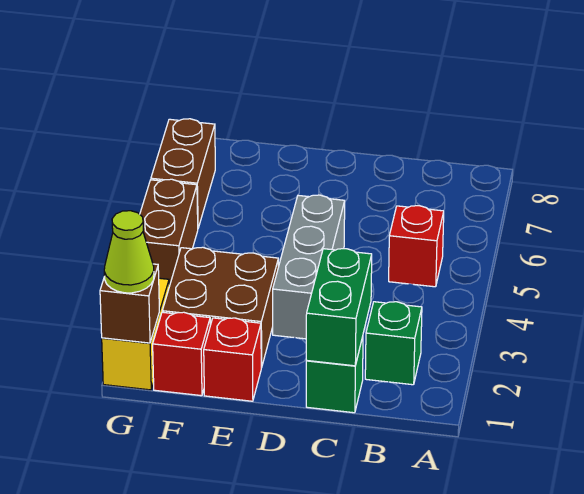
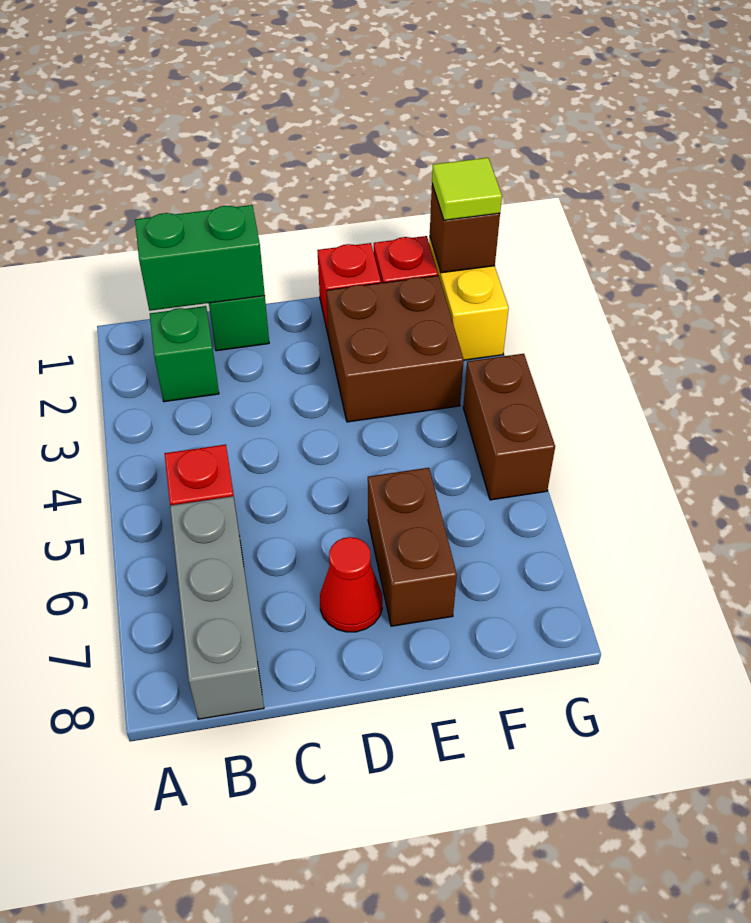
green 1x2 brick [306,249,372,366] -> green 1x2 brick turned to [135,205,265,311]
grey 1x3 brick [273,195,345,339] -> grey 1x3 brick moved to [170,496,264,719]
none -> red 1x1 cone [320,537,382,632]
lime 1x1 cone [104,211,154,293] -> lime 1x1 tile [432,158,502,220]
brown 1x2 brick [151,119,215,228] -> brown 1x2 brick moved to [368,468,457,626]

